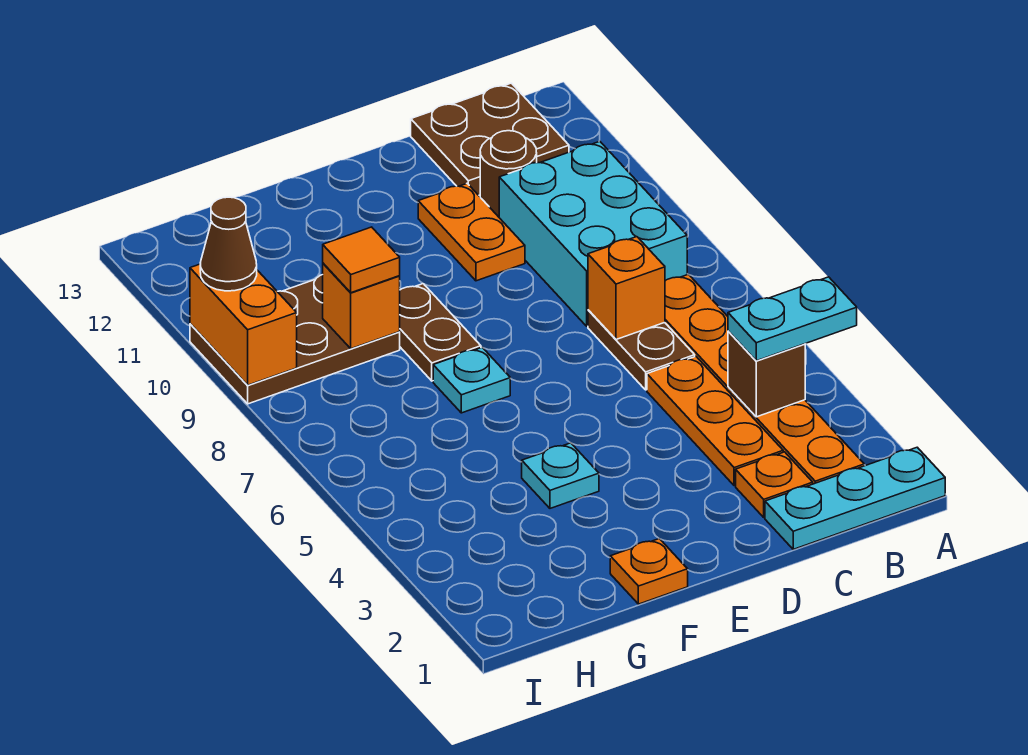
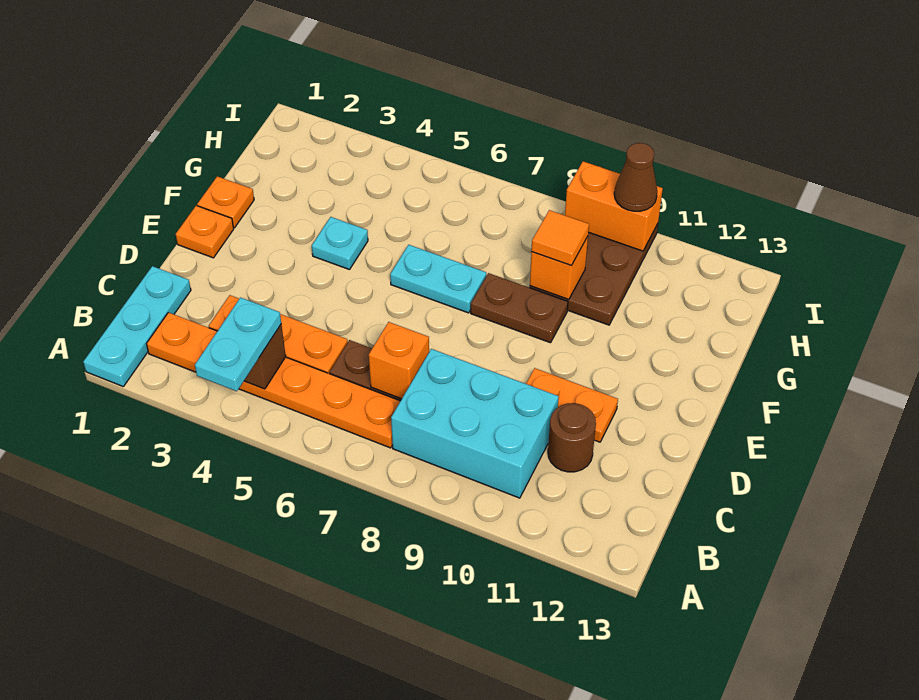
brown 2x2 plate [411,83,569,195] -> none
orange 1x1 plate [736,452,813,517] -> orange 1x1 plate moved to [176,206,234,258]
cyan 1x1 plate [433,347,510,413] -> cyan 1x2 plate [390,245,486,313]

